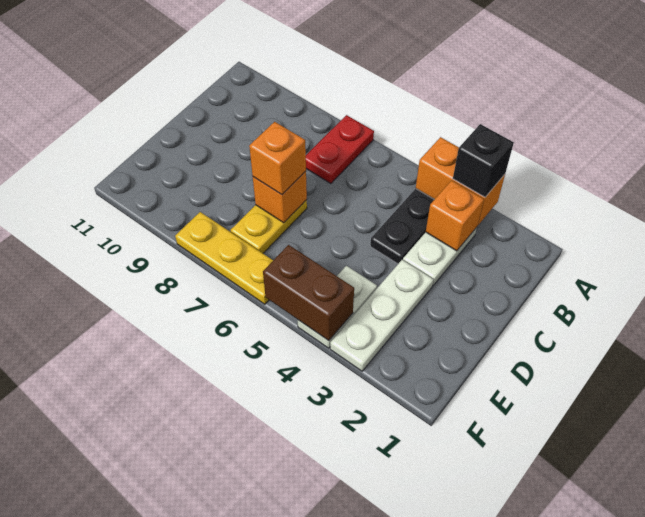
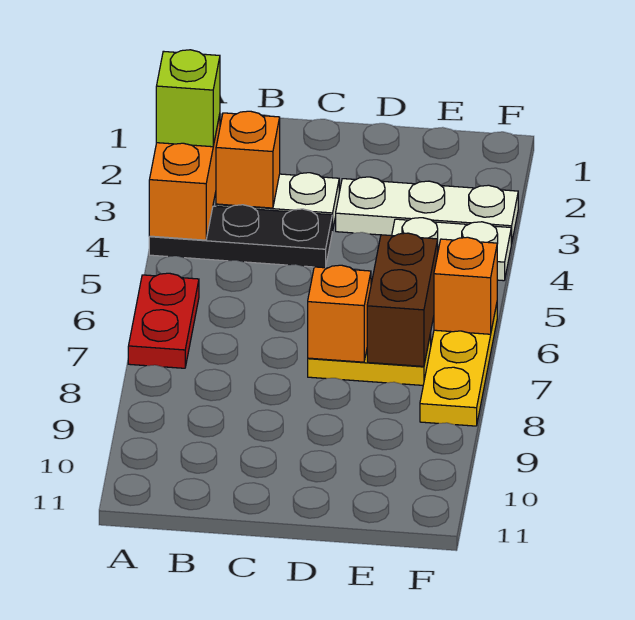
black 1x1 brick [453,124,514,197] -> lime 1x1 brick [156,50,220,147]
red 1x2 plate [306,115,374,184] -> red 1x2 plate turned to [128,273,199,368]
orange 1x1 brick [249,122,306,195] -> orange 1x1 brick moved to [434,237,497,334]
brown 1x2 brick [263,245,354,341] -> brown 1x2 brick moved to [367,233,438,366]

